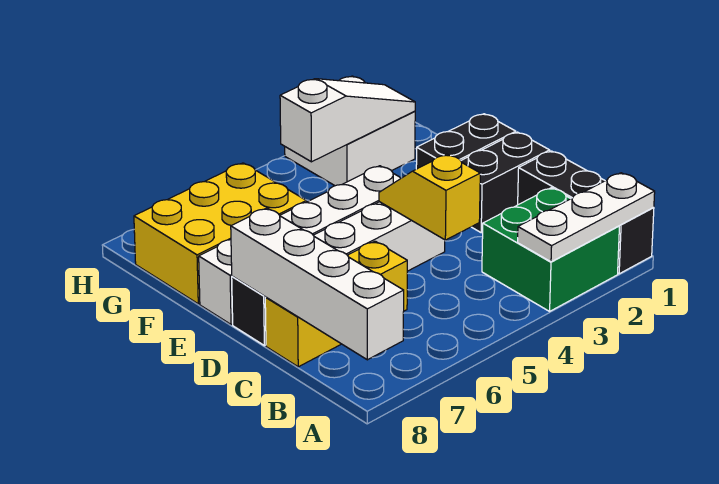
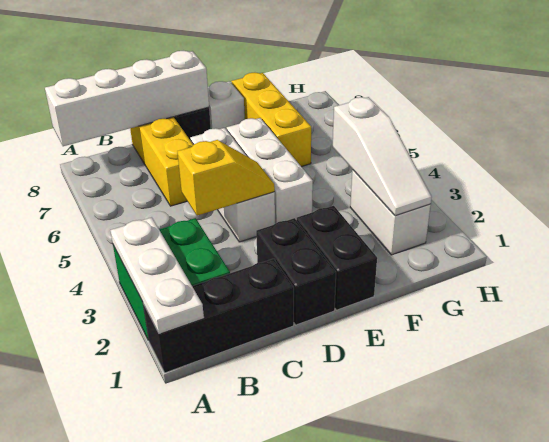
yellow 2x3 brick [134,163,306,304] -> yellow 1x3 brick [231,73,311,167]
white 2x2 brick [285,76,415,186] -> white 1x2 brick [350,170,431,255]

